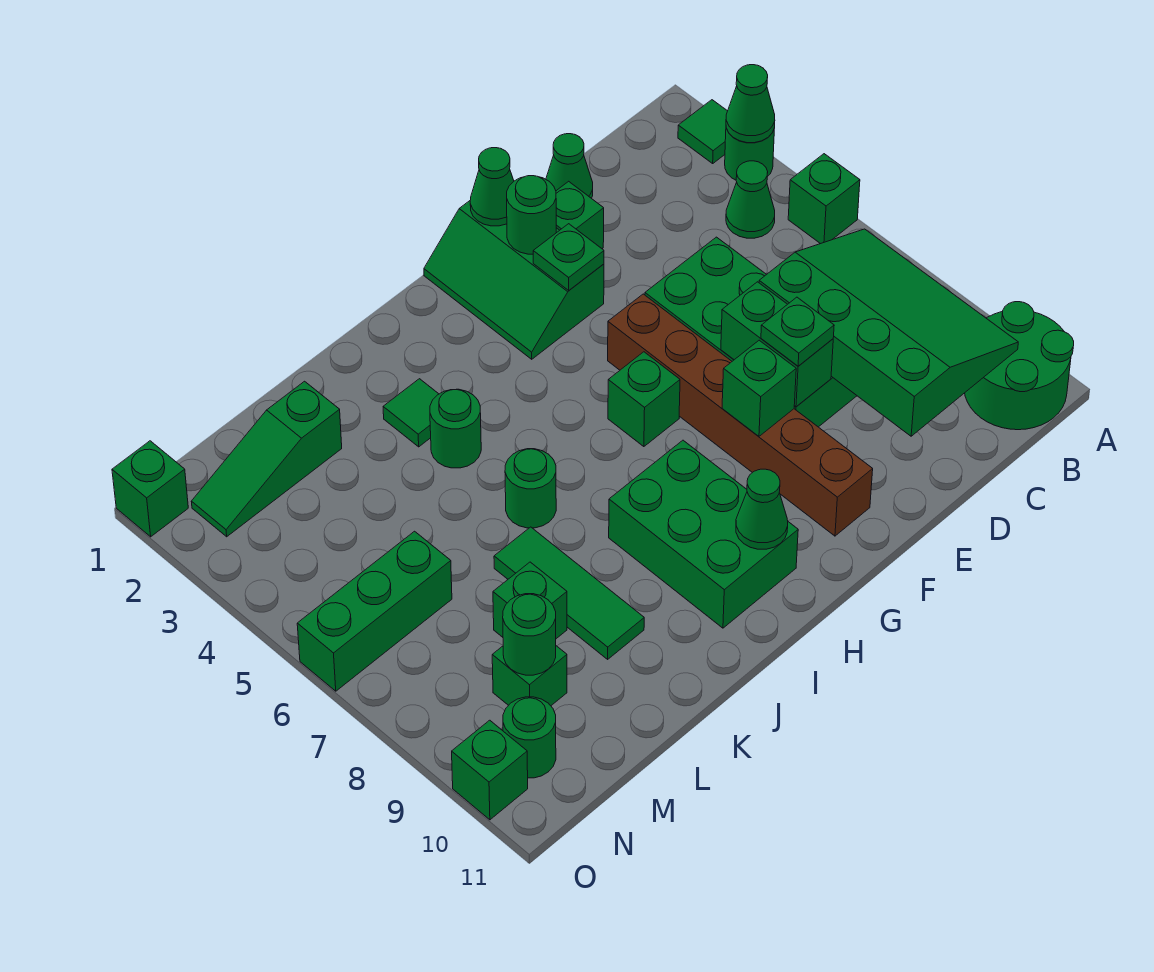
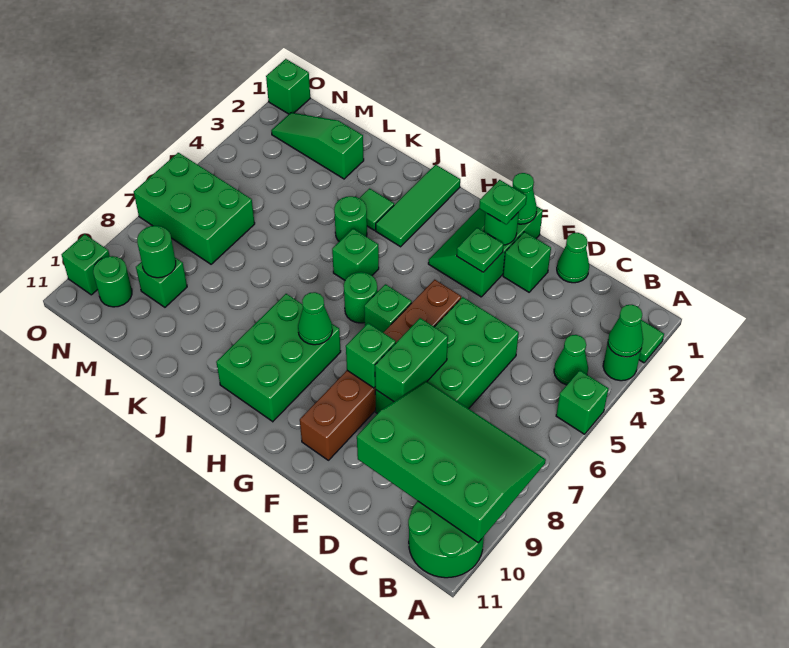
green 3x4 slope [759,229,1018,436] -> green 3x4 slope turned to [357,381,546,543]
green 1x1 plate [761,297,834,366] -> green 1x1 plate moved to [479,180,527,224]
green 1x1 cone [736,469,788,549] -> green 1x1 cone moved to [298,292,332,345]
green 1x1 round brick [505,449,556,528] -> green 1x1 round brick moved to [344,272,377,323]
green 1x3 tile [494,527,644,659] -> green 1x3 tile moved to [376,165,460,247]
green 1x1 brick [493,562,567,639] -> green 1x1 brick moved to [332,229,379,280]
green 1x3 brick [297,531,452,691] -> green 2x3 brick [134,153,255,264]

